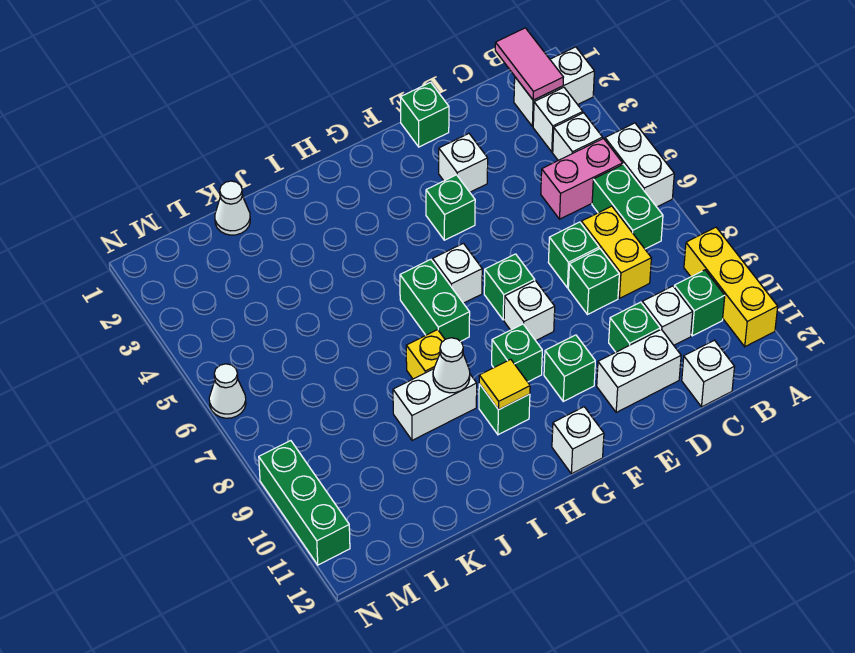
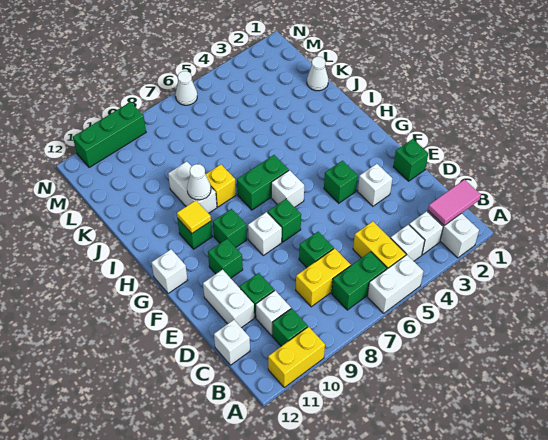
yellow 1x3 brick [684,227,778,347] -> yellow 1x2 brick [268,327,325,387]
pink 1x2 brick [541,139,623,219] -> yellow 1x2 brick [353,221,406,269]
green 1x1 brick [568,249,619,315] -> none

